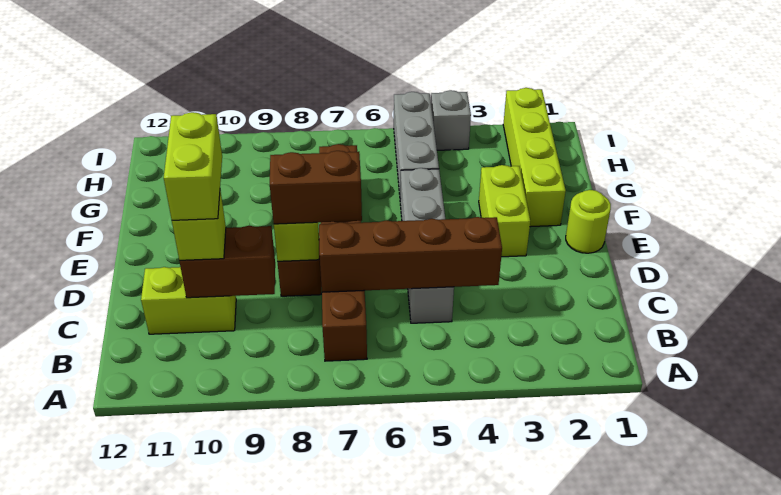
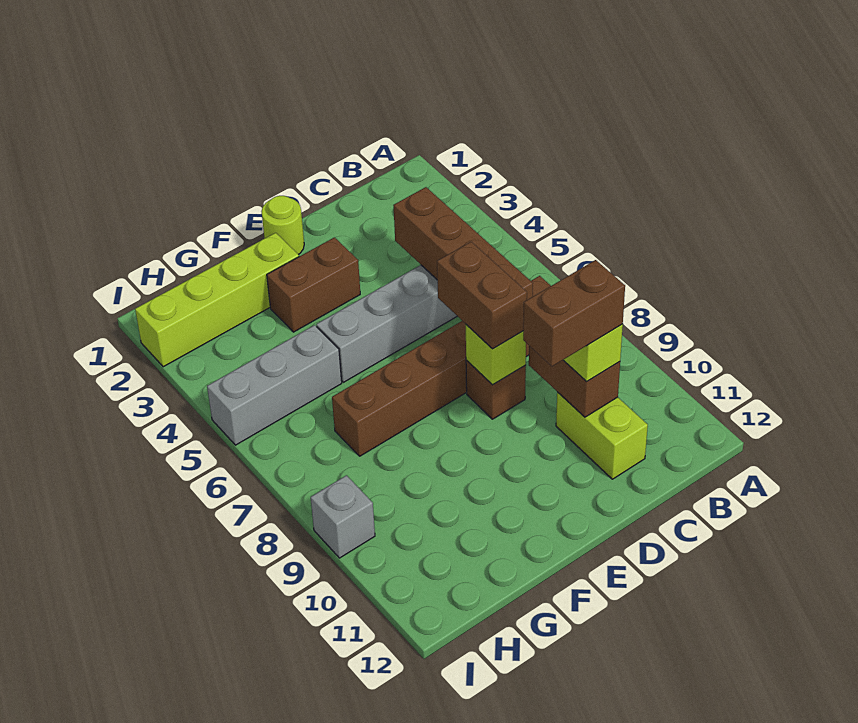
lime 1x2 brick [164,112,222,220] -> brown 1x2 brick [523,260,625,366]
lime 1x2 brick [479,165,530,257] -> brown 1x2 brick [267,237,360,332]
grey 1x1 brick [431,90,471,150] -> grey 1x1 brick moved to [311,475,375,558]

